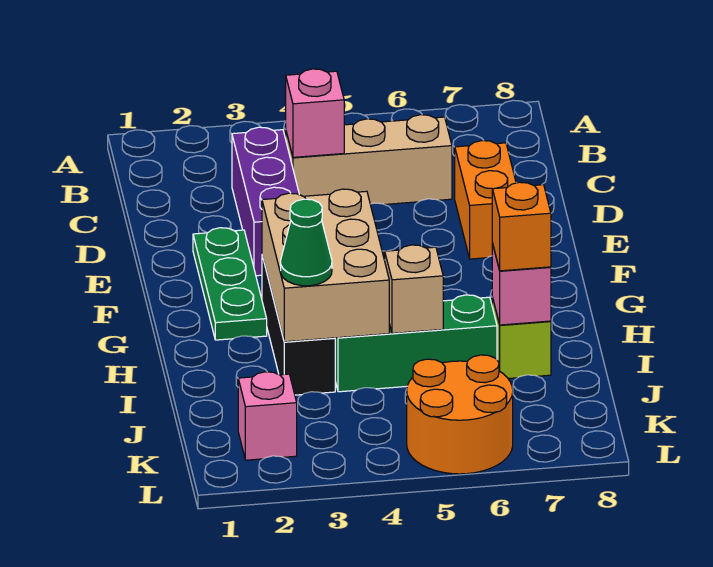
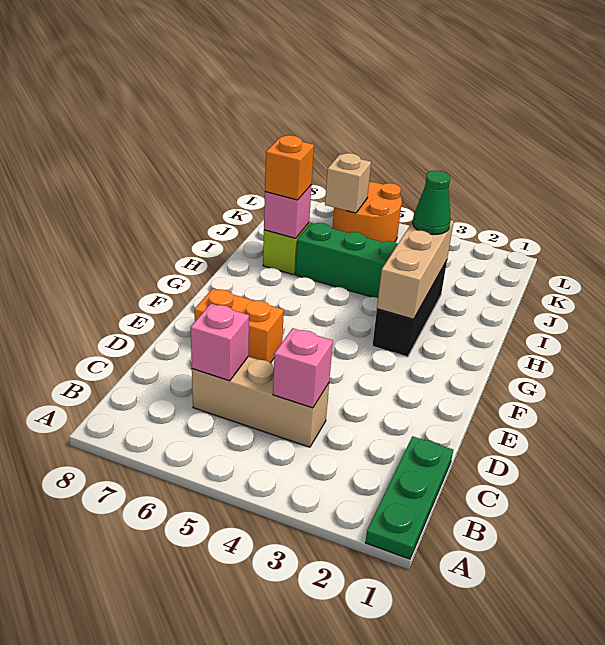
purple 1x3 brick [232,127,299,276] -> none
orange 1x2 brick [455,141,516,259] -> orange 1x2 brick turned to [195,288,284,363]
green 1x3 plate [193,228,267,340] -> green 1x3 plate moved to [365,436,453,559]
tan 2x3 brick [262,189,389,342] -> tan 1x3 brick [377,220,454,319]
tan 1x1 brick [385,245,443,333] -> tan 1x1 brick moved to [325,153,371,213]
pink 1x1 brick [238,372,297,460] -> pink 1x1 brick moved to [191,304,249,381]

